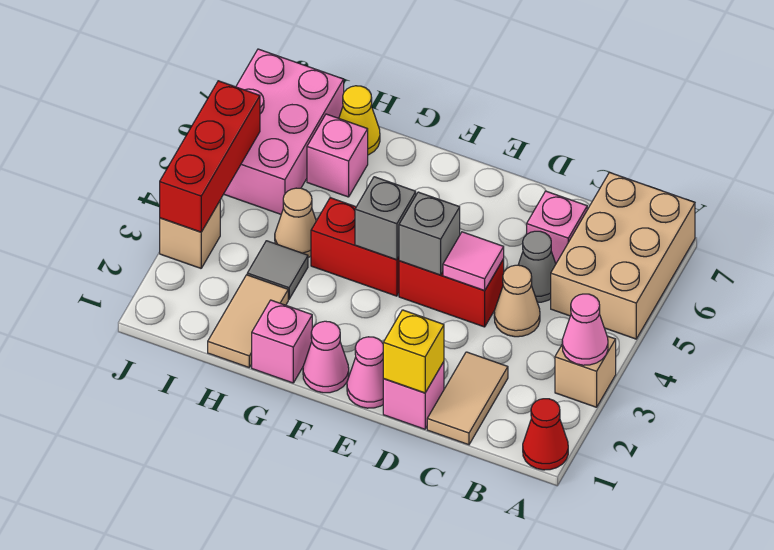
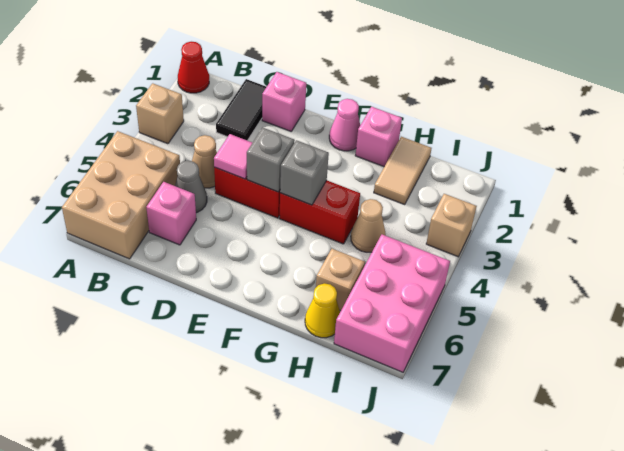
pink 1x1 cone [562,294,608,365] -> none
tan 1x2 tile [427,352,508,445] -> black 1x2 tile [216,79,266,141]
yellow 1x1 brick [383,310,444,393] -> none
pink 1x1 cone [347,337,384,408] -> none
grey 1x1 tile [247,241,308,299] -> none
pink 1x1 brick [307,114,368,197] -> tan 1x1 brick [316,249,365,311]
red 1x3 brick [160,81,260,232] -> none

